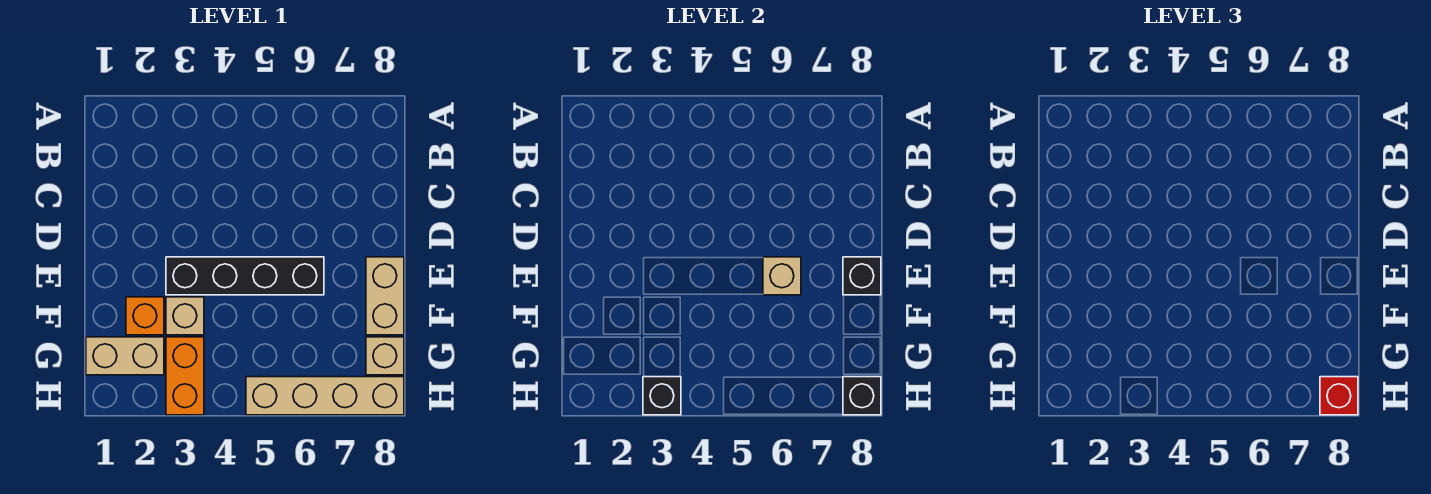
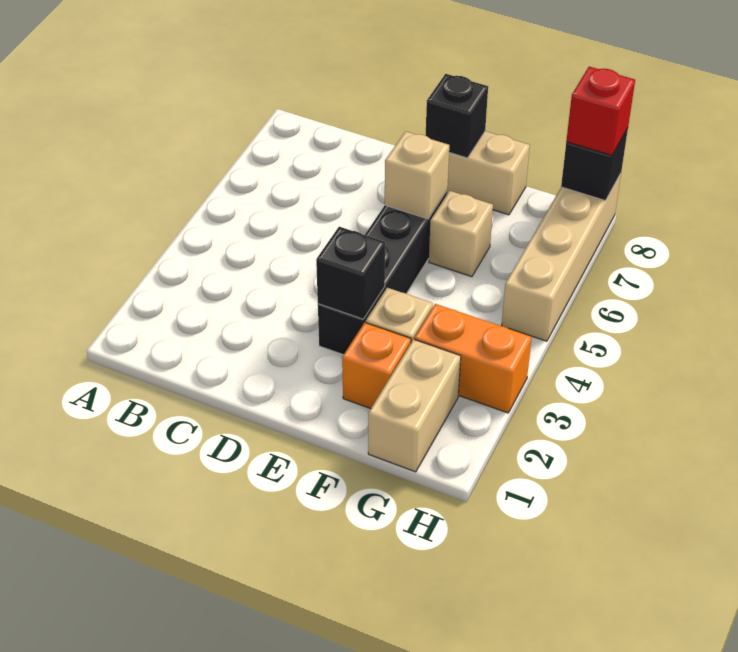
tan 1x1 brick [366,337,404,375] -> tan 1x1 brick moved to [429,191,493,277]
black 1x1 brick [643,377,681,415] -> black 1x1 brick moved to [316,227,385,319]

